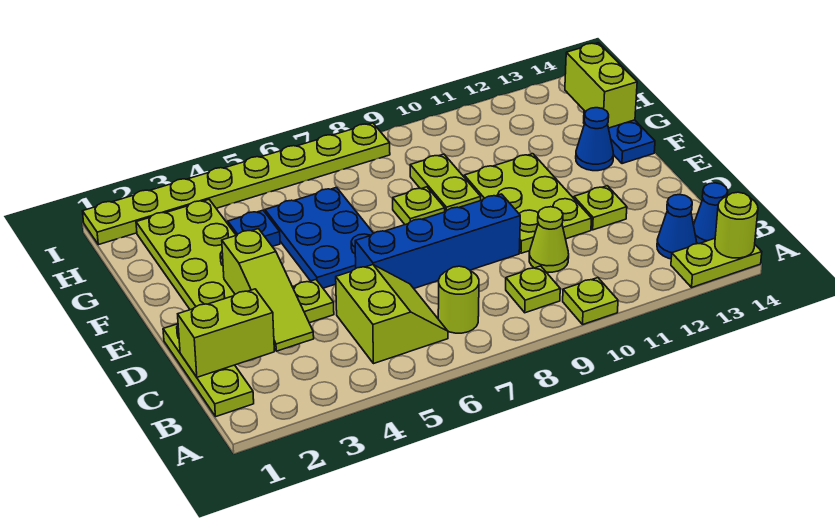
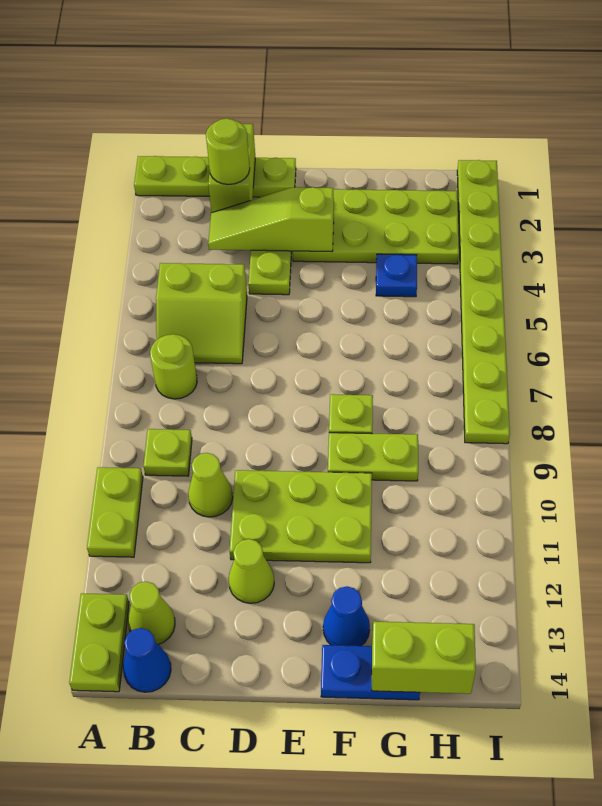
lime 1x1 plate [563,278,618,324] -> lime 1x2 plate [87,467,143,557]
lime 1x1 round brick [715,192,758,258] -> lime 1x1 round brick moved to [206,118,250,185]
lime 1x3 plate [163,324,254,417] -> lime 1x4 plate [134,156,296,197]
blue 1x1 cone [657,195,697,259] -> lime 1x1 cone [128,582,175,644]
blue 1x4 brick [355,194,520,288] -> none
lime 1x1 plate [574,186,627,230] -> lime 1x1 cone [228,539,274,603]
blue 2x3 plate [265,188,373,288] -> none

